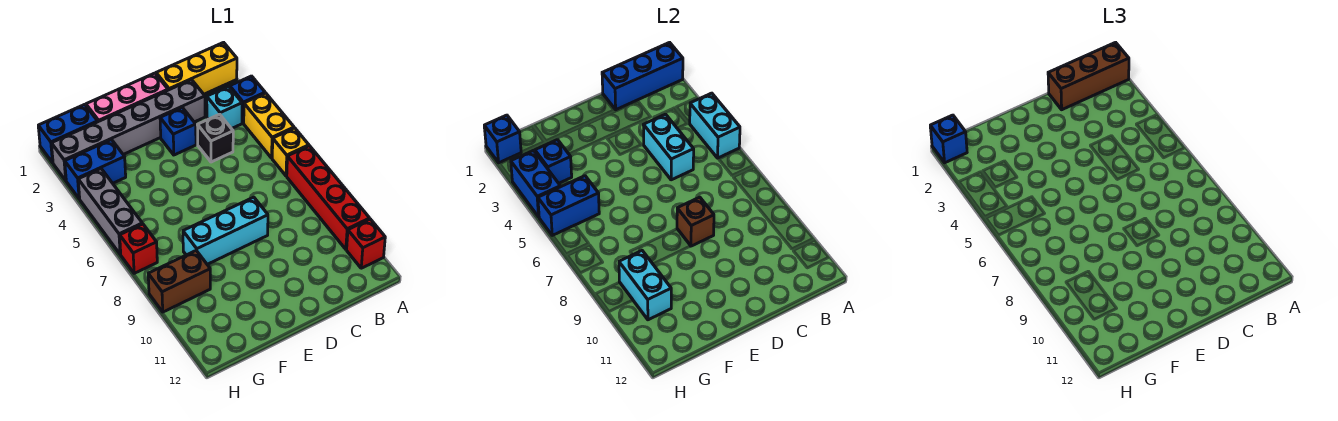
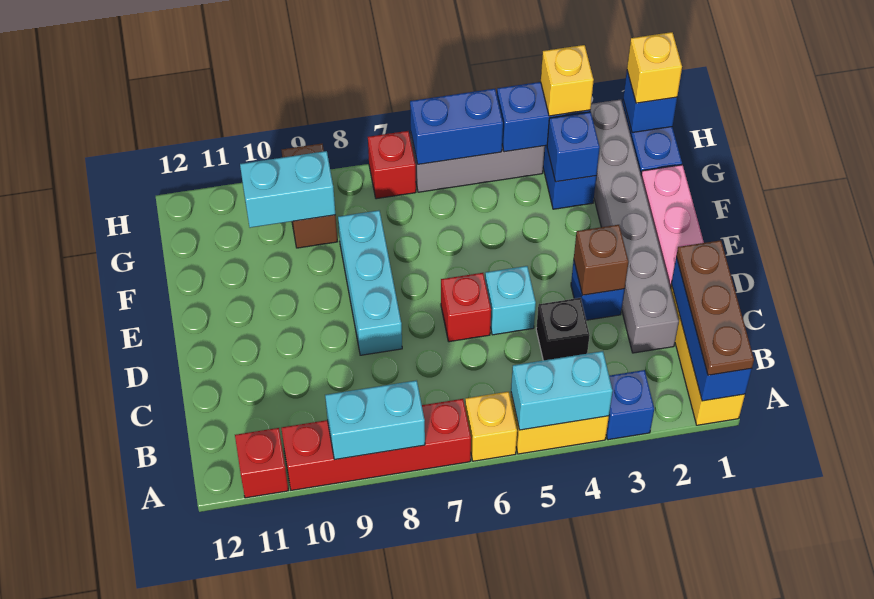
brown 1x3 brick [1048,42,1129,110] -> brown 1x3 plate [676,240,754,375]
cyan 1x1 brick [207,86,242,129] -> cyan 1x1 brick moved to [485,266,536,335]
cyan 1x2 brick [644,114,694,180] -> cyan 1x2 brick moved to [325,380,425,460]
none -> red 1x1 brick [441,273,491,342]
brown 1x1 brick [677,197,714,246] -> brown 1x1 brick moved to [574,225,628,295]
blue 1x2 brick [538,176,599,236] -> blue 1x2 brick turned to [410,89,503,164]
blue 1x1 brick [930,115,967,163] -> yellow 1x1 brick [627,32,682,103]
none -> yellow 1x1 brick [541,45,594,116]

